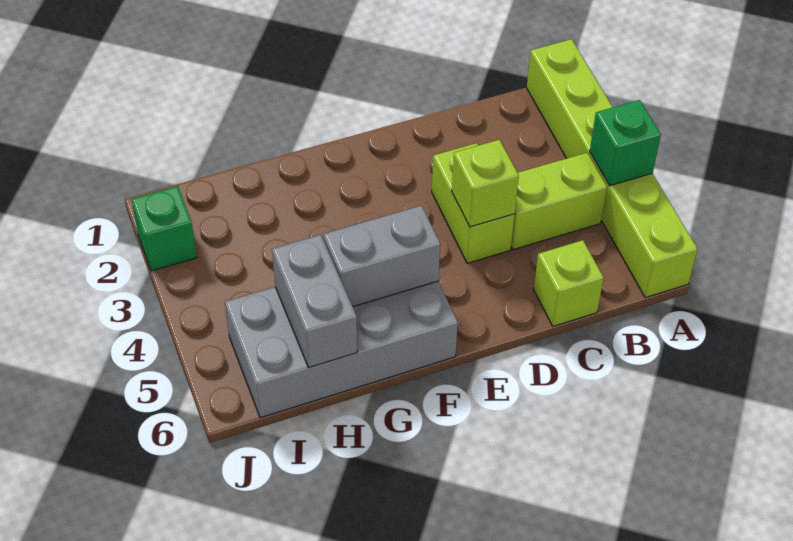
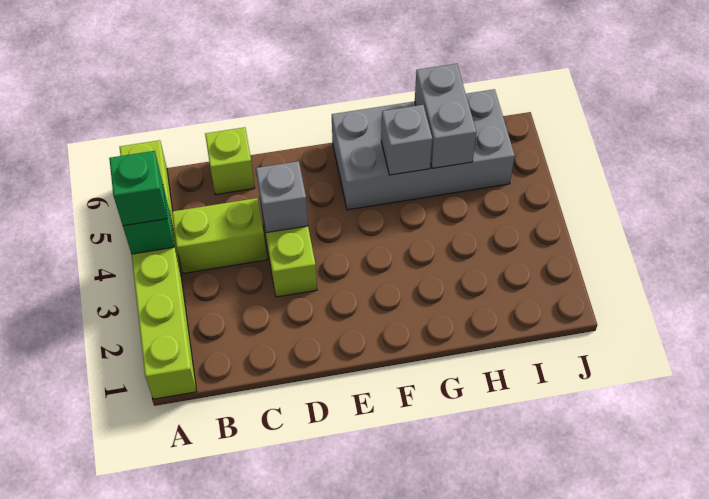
lime 1x1 brick [452,140,519,227] -> grey 1x1 brick [256,161,308,233]
grey 1x2 brick [323,206,440,307] -> grey 1x1 brick [381,105,432,175]
green 1x1 brick [131,186,197,271] -> green 1x1 brick moved to [109,151,167,226]

